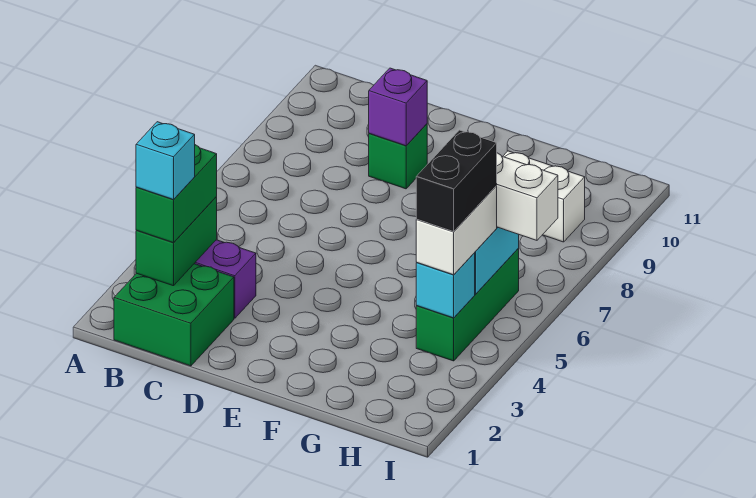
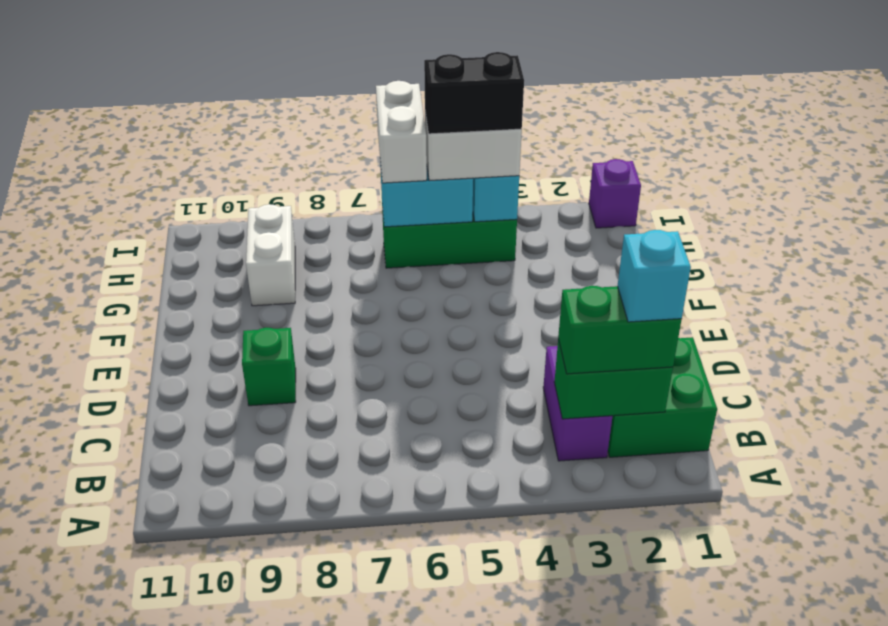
purple 1x1 brick [369,68,427,146] -> purple 1x1 brick moved to [589,159,641,228]

